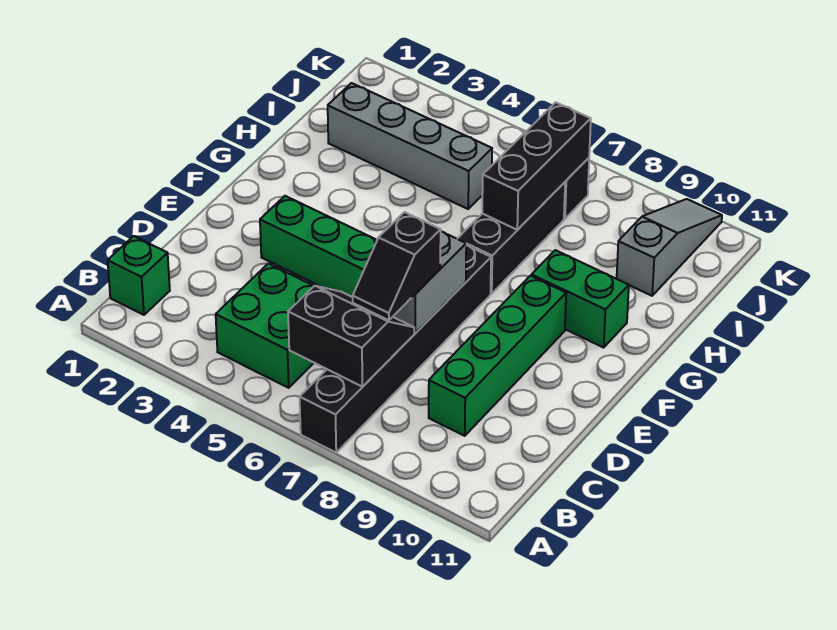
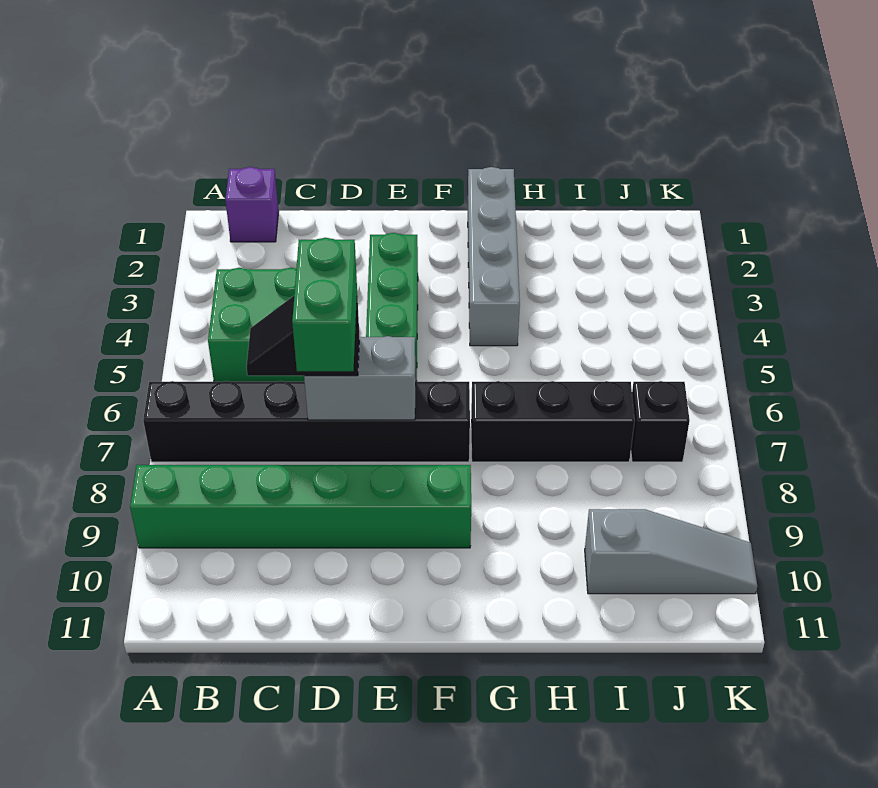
green 1x1 brick [108,236,170,315] -> purple 1x1 brick [225,167,279,242]
black 2x2 slope [288,286,414,387] -> none
green 1x4 brick [429,276,566,436] -> green 1x6 brick [130,465,471,548]
green 1x2 brick [531,250,629,347] -> green 1x2 brick moved to [292,238,357,371]
black 1x3 brick [482,102,591,230] -> none
grey 1x4 brick [328,83,492,209] -> grey 1x4 brick moved to [468,167,520,346]

